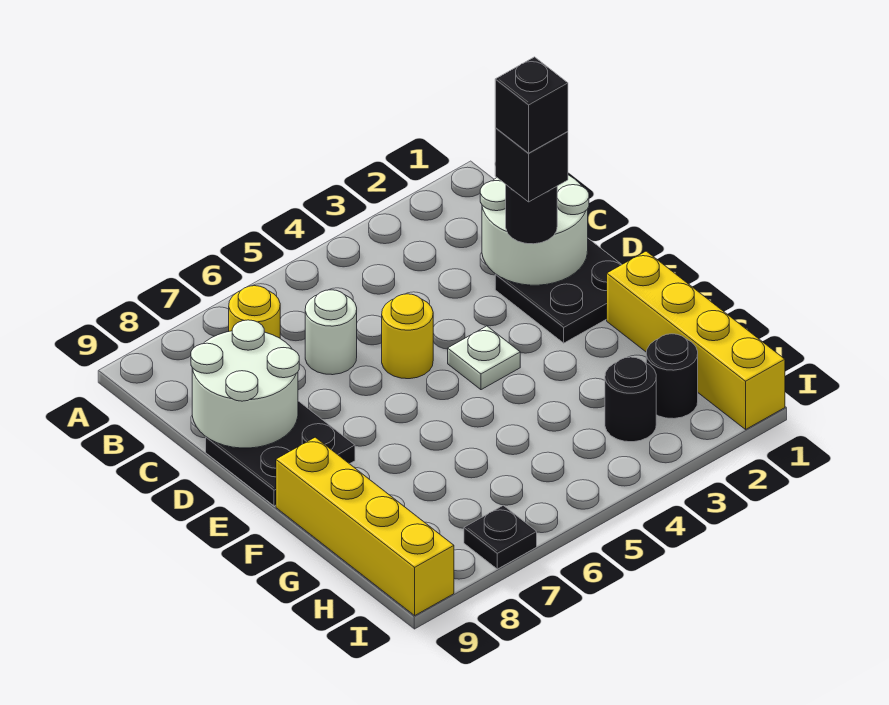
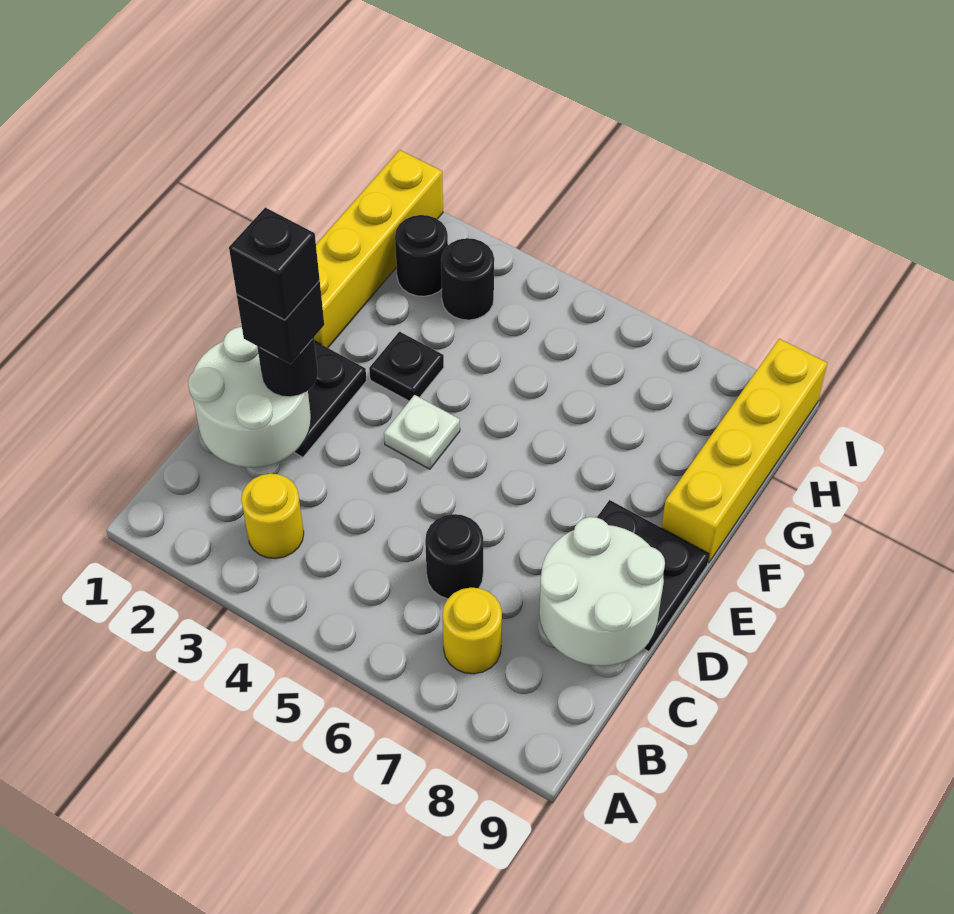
white 1x1 round brick [305,290,357,375] -> black 1x1 round brick [425,514,483,599]
yellow 1x1 round brick [382,294,433,379] -> yellow 1x1 round brick moved to [241,474,304,559]
black 1x1 plate [464,505,537,569] -> black 1x1 plate moved to [369,332,444,401]

